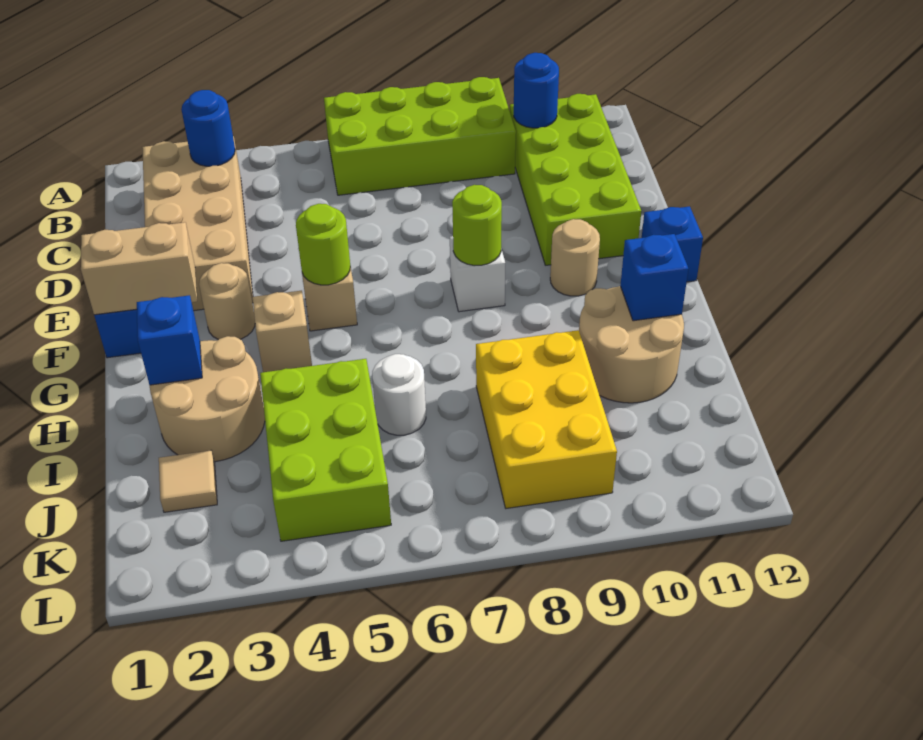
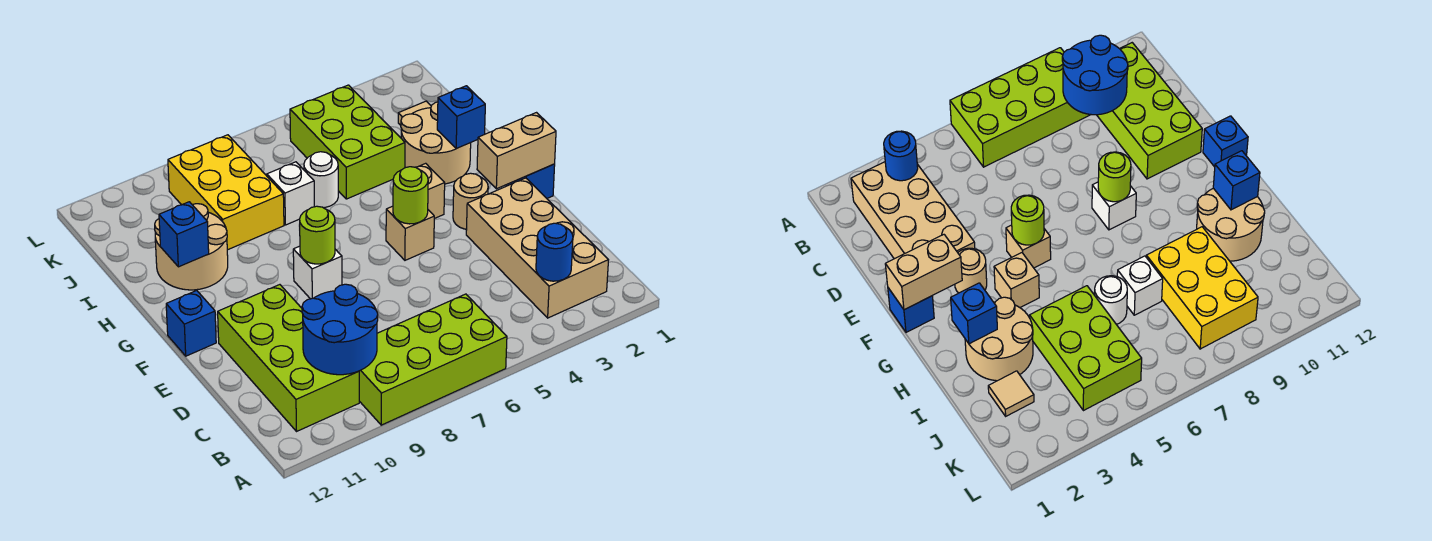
blue 1x1 round brick [514,53,559,128] -> blue 2x2 round brick [302,284,378,375]
tan 1x1 round brick [550,219,600,296] -> none
none -> white 1x1 brick [267,162,314,225]

